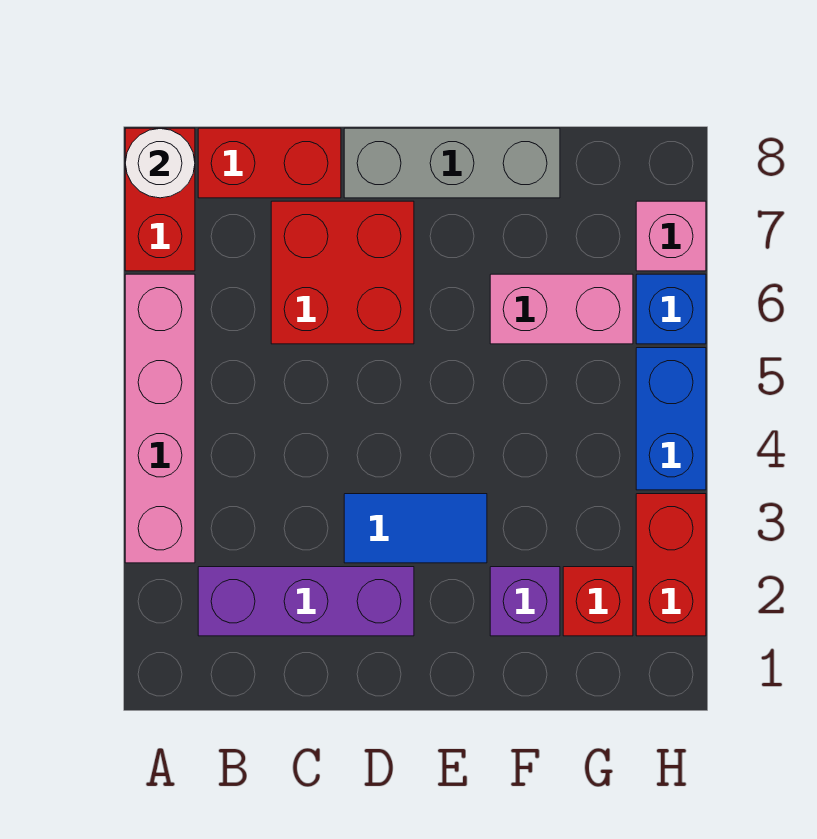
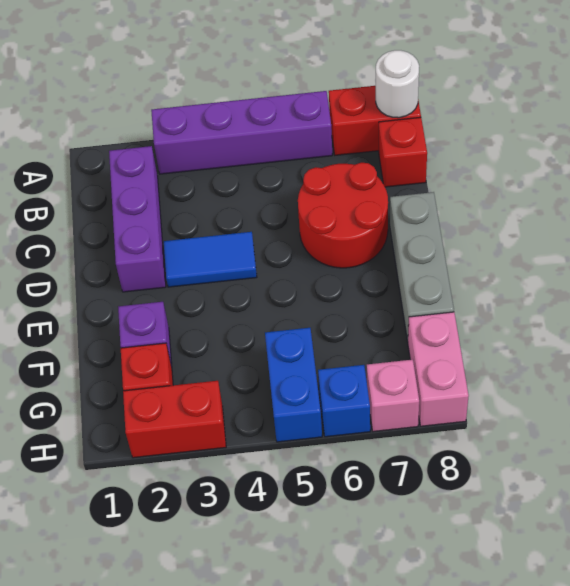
pink 1x4 brick [125,274,195,563] -> purple 1x4 brick [151,91,332,174]
red 1x2 brick [198,128,341,198] -> red 1x1 brick [379,117,427,187]
red 2x2 brick [271,201,414,344] -> red 2x2 round brick [298,163,388,268]
blue 1x2 tile [344,494,487,563] -> blue 1x2 tile turned to [164,232,257,287]
pink 1x2 brick [490,274,633,344] -> pink 1x2 brick moved to [408,312,469,426]
blue 1x2 brick [636,348,706,490] -> blue 1x2 brick turned to [265,328,322,442]

